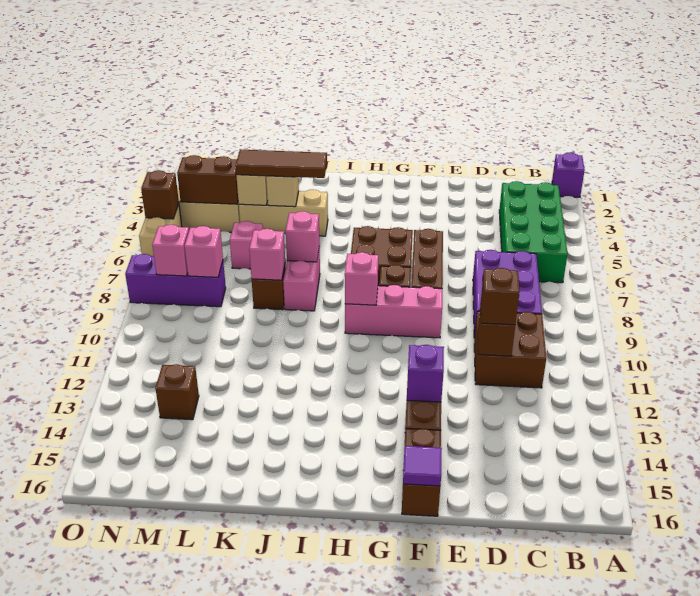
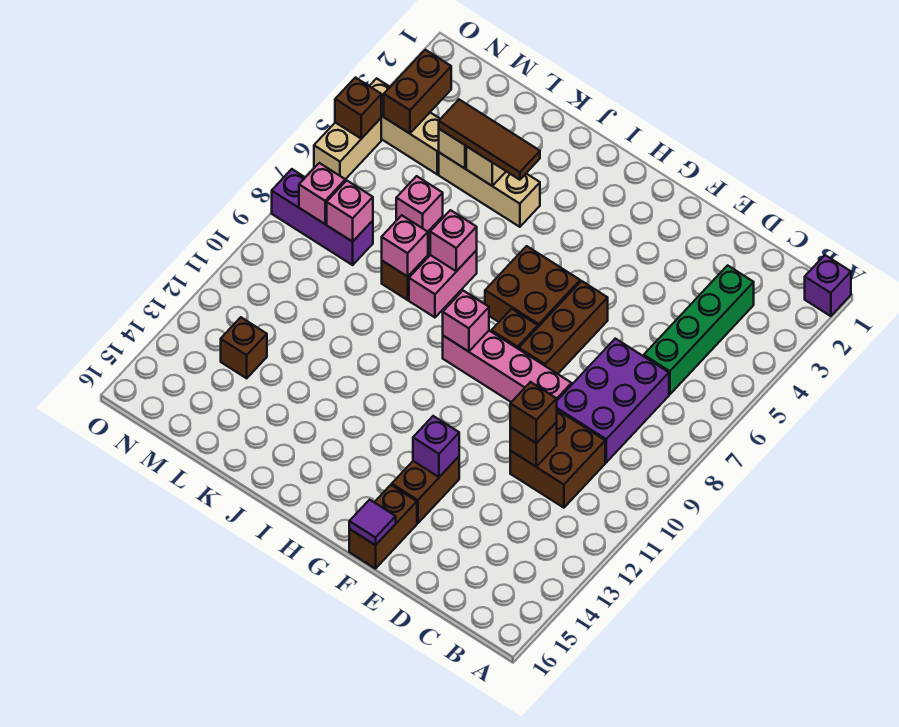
green 2x4 brick [499,181,568,283] -> green 1x4 brick [644,265,754,394]
pink 1x3 brick [345,285,442,338] -> pink 1x4 brick [443,331,572,402]
brown 1x2 brick [177,155,238,204] -> brown 1x2 brick turned to [384,50,451,134]

